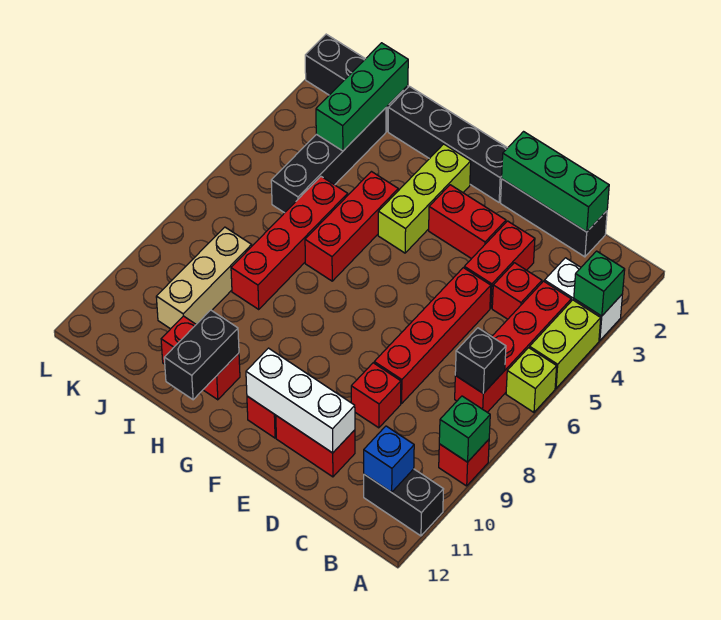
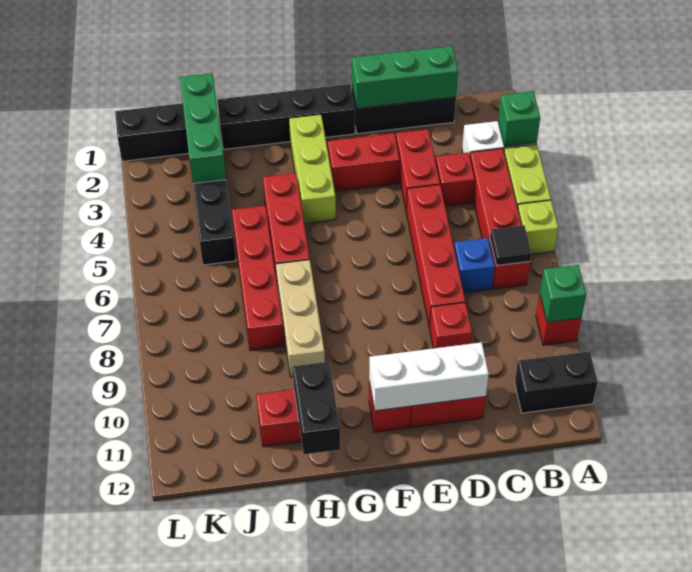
black 1x1 brick [455,328,506,393] -> black 1x1 tile [490,225,531,266]
blue 1x1 brick [364,426,414,492] -> blue 1x1 brick moved to [454,238,495,293]
tan 1x3 brick [156,227,252,329] -> tan 1x3 brick moved to [276,260,325,377]

